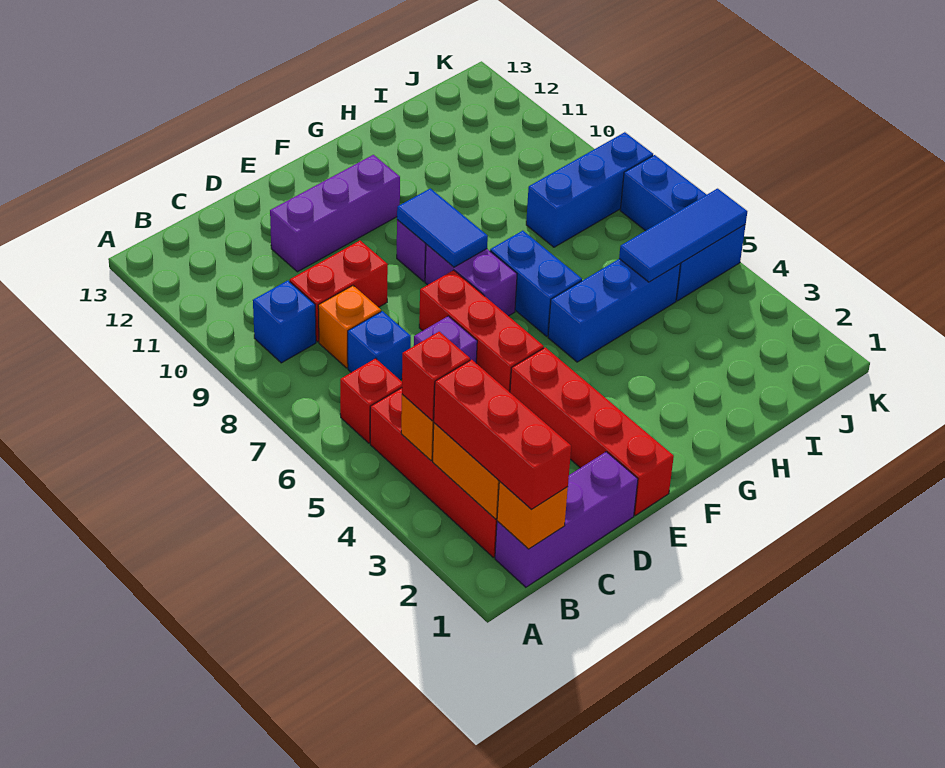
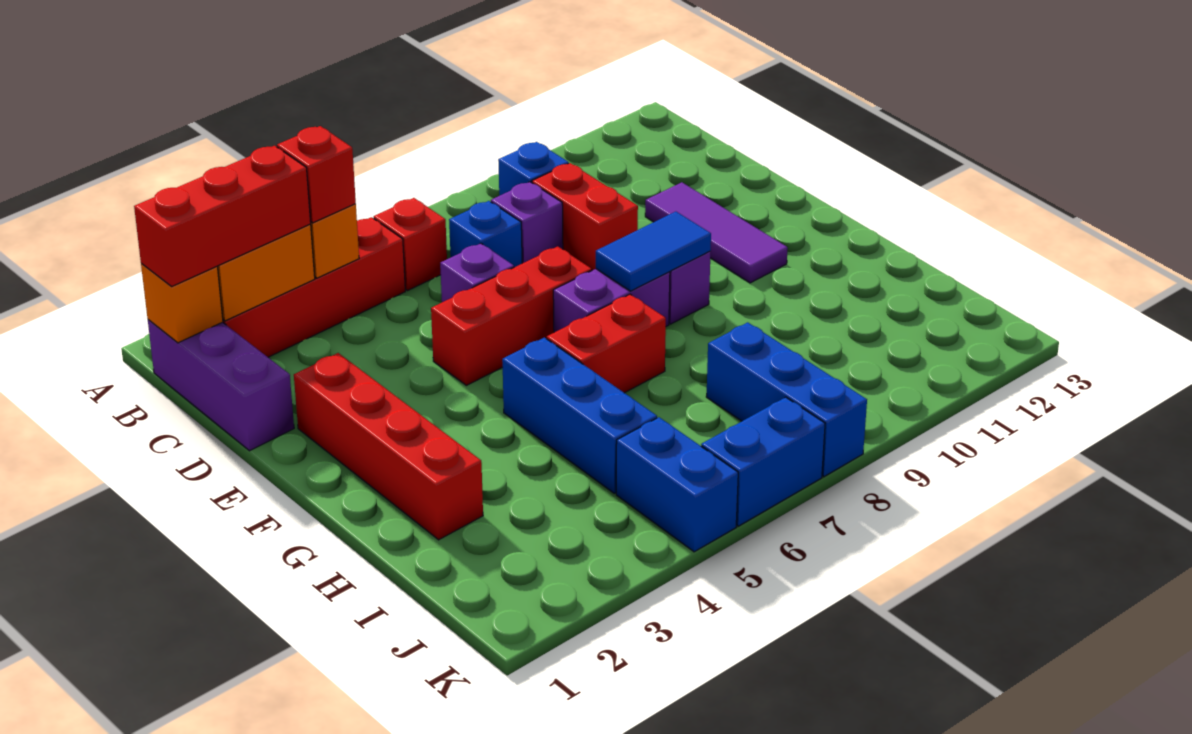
orange 1x1 brick [318,286,381,368] -> purple 1x1 brick [491,182,563,263]
purple 1x3 brick [270,155,400,272] -> purple 1x3 tile [645,182,788,283]
red 1x4 brick [510,347,674,515] -> red 1x4 brick turned to [294,353,483,540]
blue 1x2 brick [490,231,582,336] -> red 1x2 brick [547,294,666,393]
blue 1x3 tile [619,189,747,282] -> none

